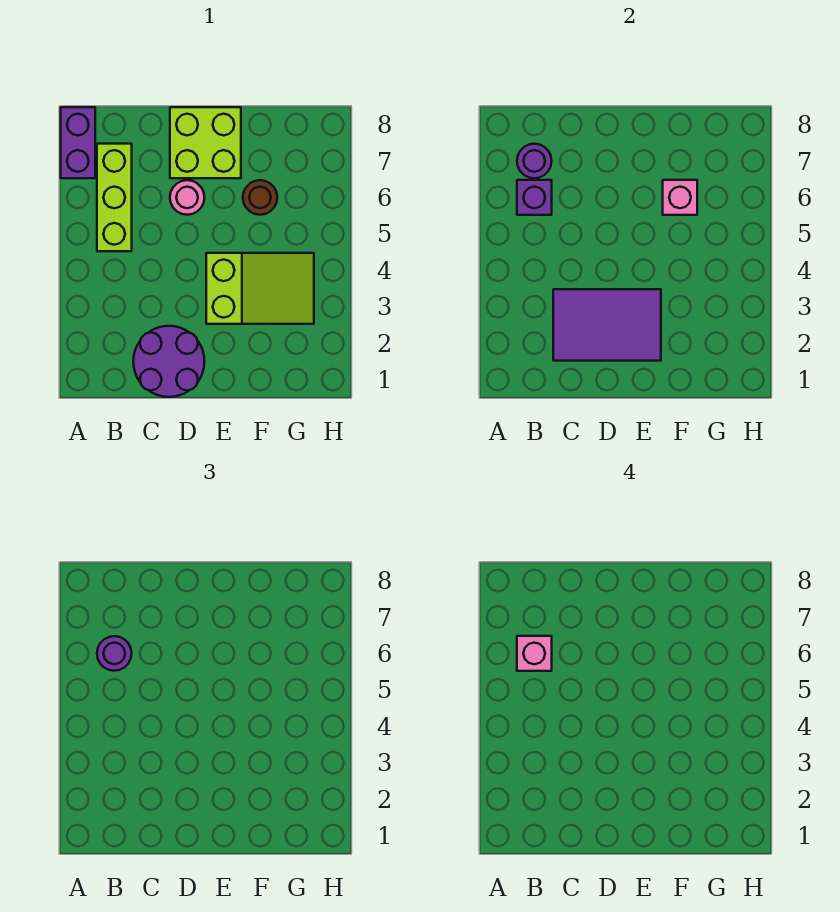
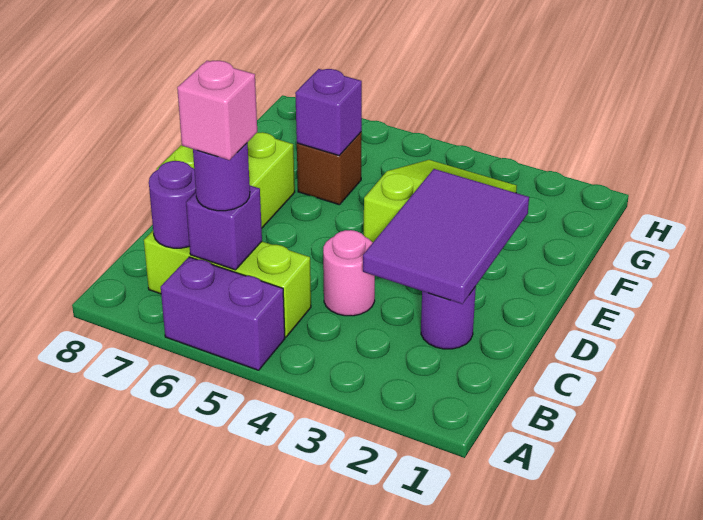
purple 1x2 brick [61,107,95,178] -> purple 1x2 brick moved to [161,257,285,370]
purple 2x2 round brick [133,326,205,397] -> purple 1x1 round brick [421,286,476,349]
pink 1x1 round brick [170,180,204,215] -> pink 1x1 round brick moved to [323,230,375,316]
brown 1x1 round brick [243,180,277,215] -> brown 1x1 brick [297,132,362,205]
pink 1x1 brick [663,180,697,215] -> purple 1x1 brick [295,69,362,156]

